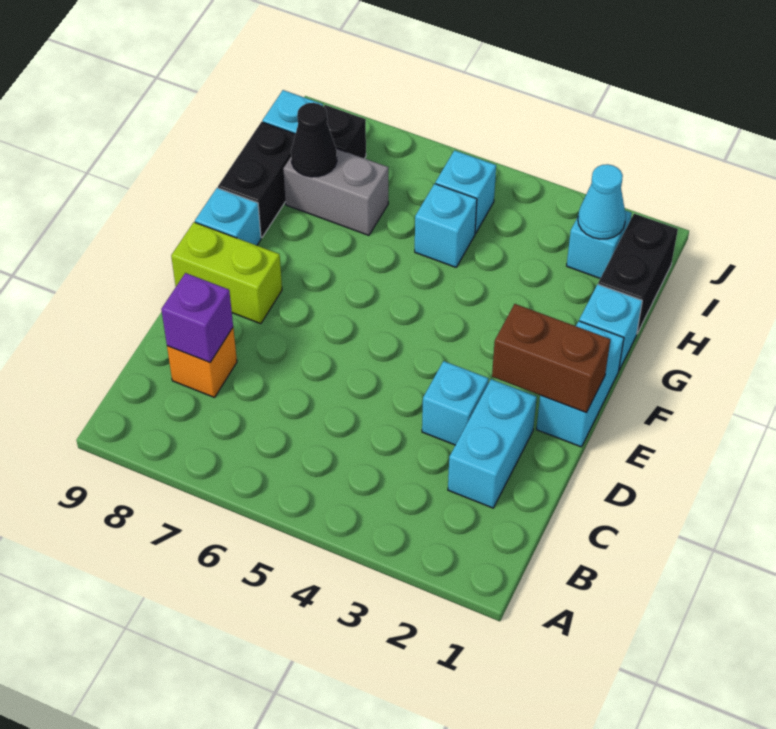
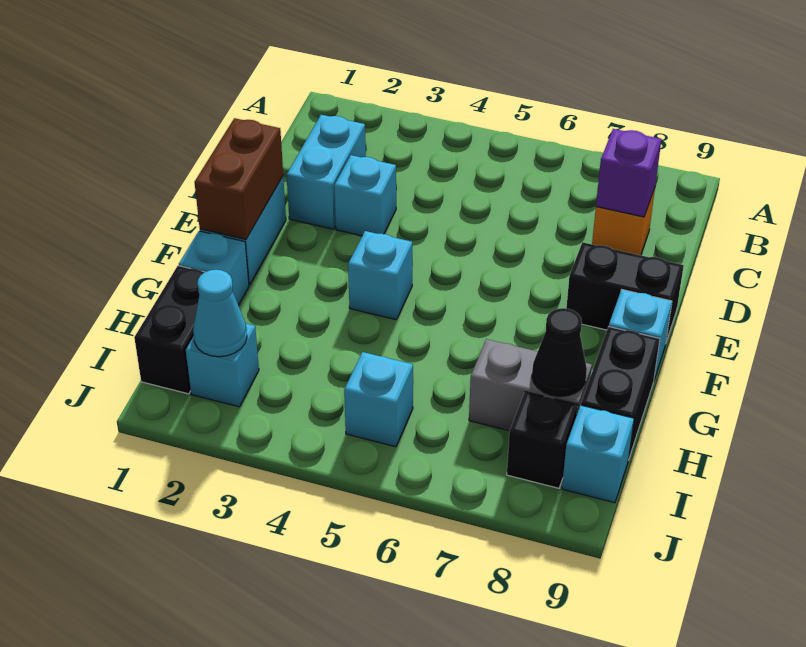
brown 1x2 brick [492,304,611,413] -> brown 1x2 brick turned to [195,118,283,239]
lime 1x2 brick [171,222,282,324] -> black 1x2 brick [566,242,684,342]
cyan 1x1 brick [415,184,477,267] -> cyan 1x1 brick moved to [348,231,412,320]

